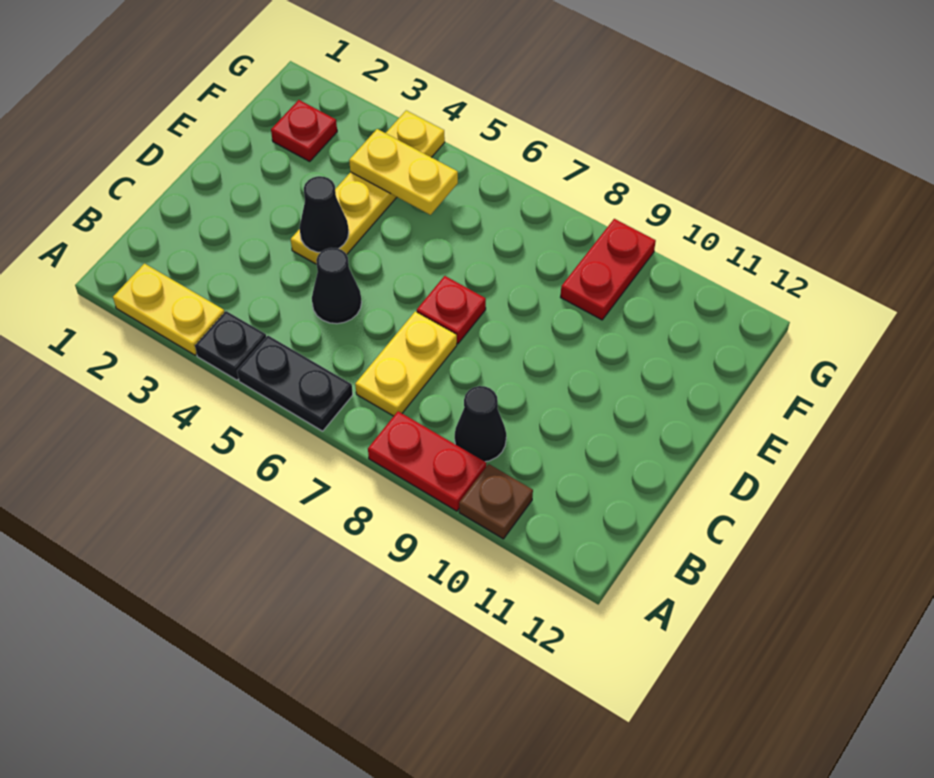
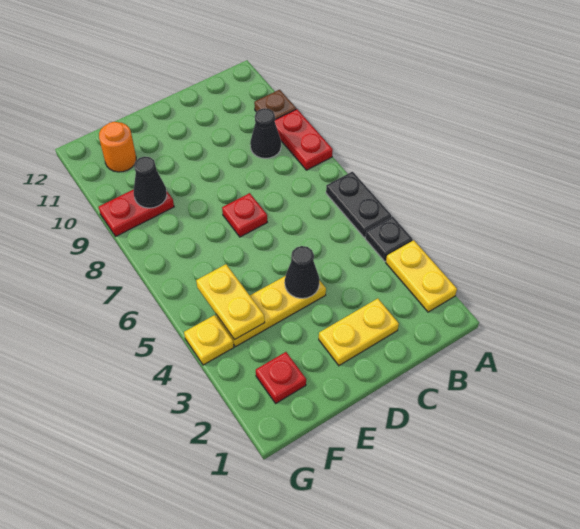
yellow 1x2 plate [355,311,457,416] -> yellow 1x2 plate moved to [319,298,399,365]
black 1x1 cone [312,248,362,324] -> black 1x1 cone moved to [134,157,167,208]
none -> orange 1x1 round brick [99,122,136,172]

